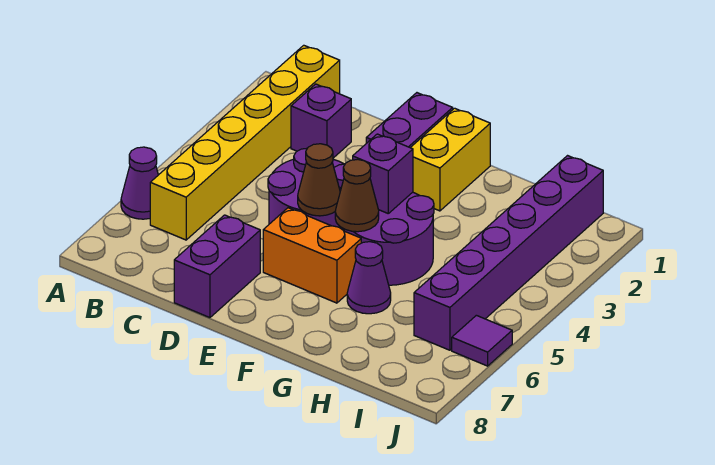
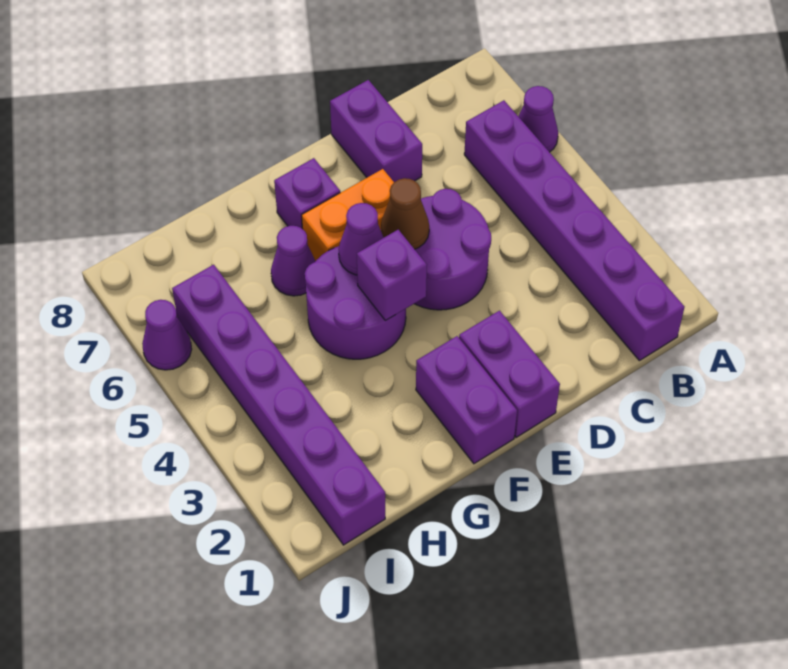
yellow 1x6 brick [150,45,340,240] -> purple 1x6 brick [464,100,685,361]
purple 1x1 brick [291,84,351,158] -> purple 1x1 brick moved to [274,158,340,228]
yellow 1x2 brick [410,108,490,211] -> purple 1x2 brick [416,336,517,464]
brown 1x1 cone [335,160,379,232] -> purple 1x1 cone [339,203,384,275]
purple 1x1 tile [452,315,512,366] -> purple 1x1 cone [142,300,192,370]

